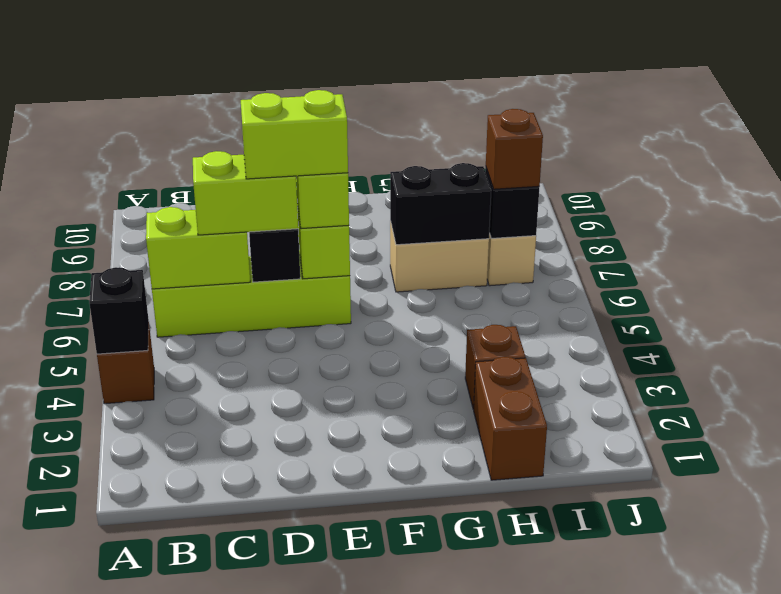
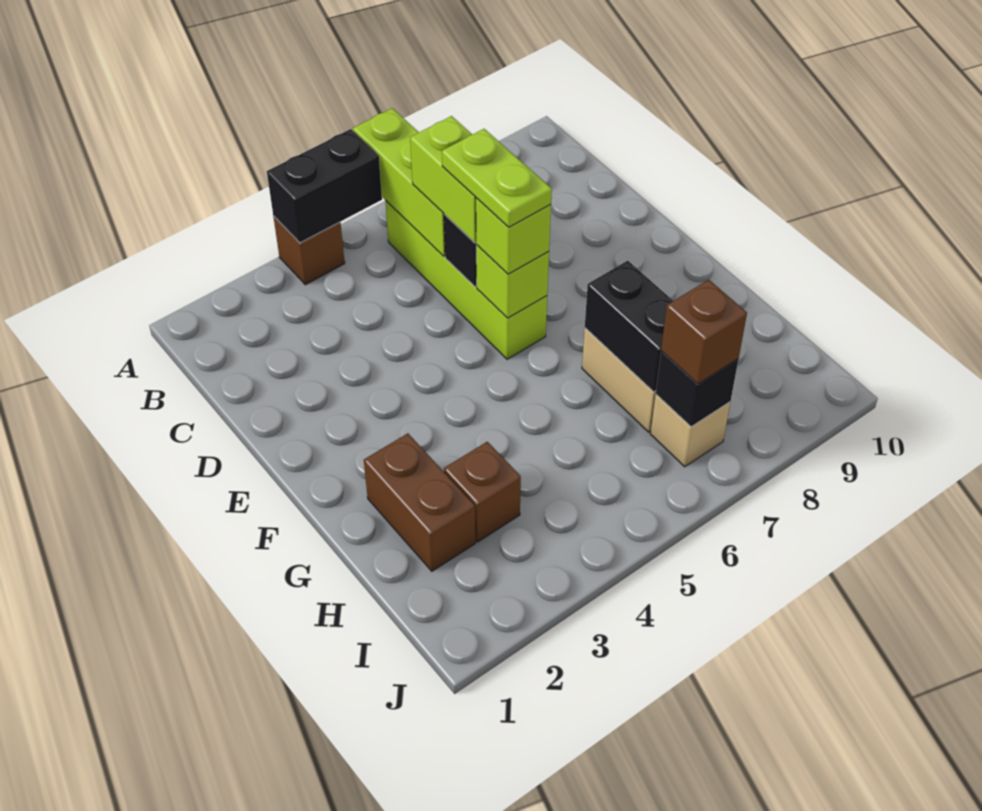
black 1x1 brick [89,267,149,354] -> black 1x2 brick [267,129,382,243]
lime 1x2 brick [146,207,250,289] -> lime 1x3 brick [353,108,445,256]
lime 1x2 brick [241,90,348,179] -> lime 1x2 plate [442,129,552,227]
brown 1x2 brick [474,357,547,480] -> brown 1x2 brick turned to [364,433,475,571]

